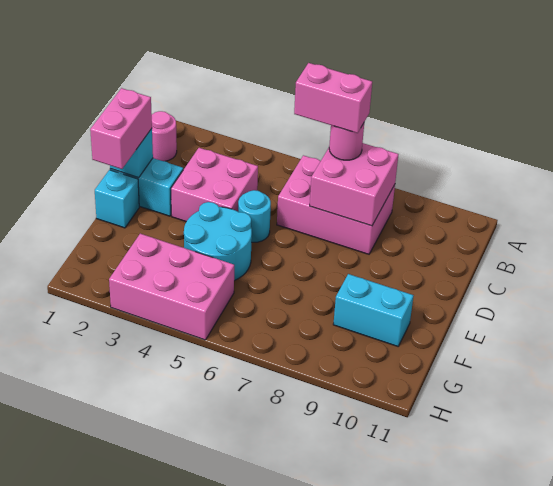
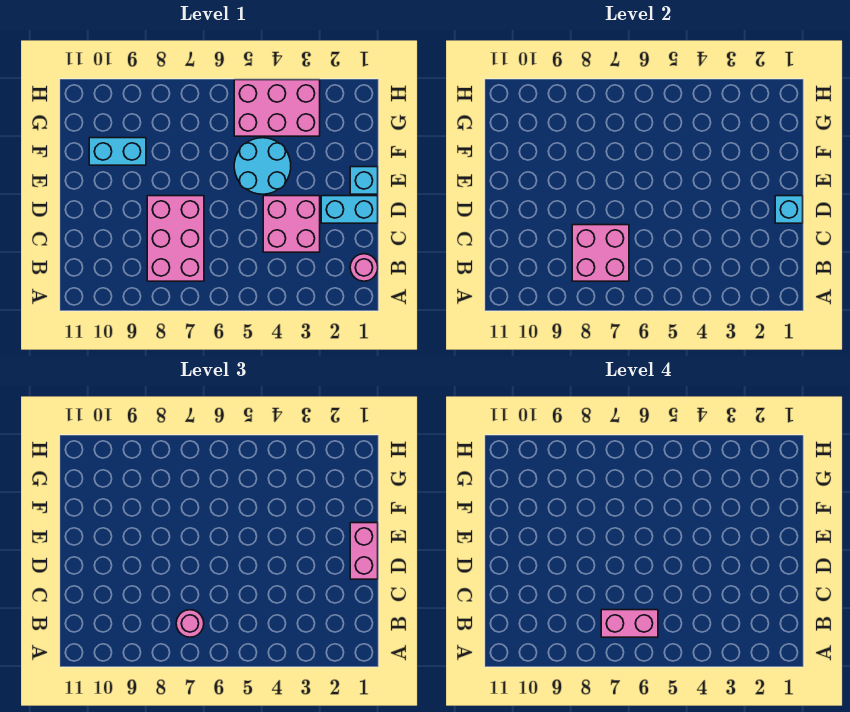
pink 2x3 brick [277,155,395,254] -> pink 2x3 brick turned to [147,196,204,281]
cyan 1x1 round brick [238,190,271,242] -> none

